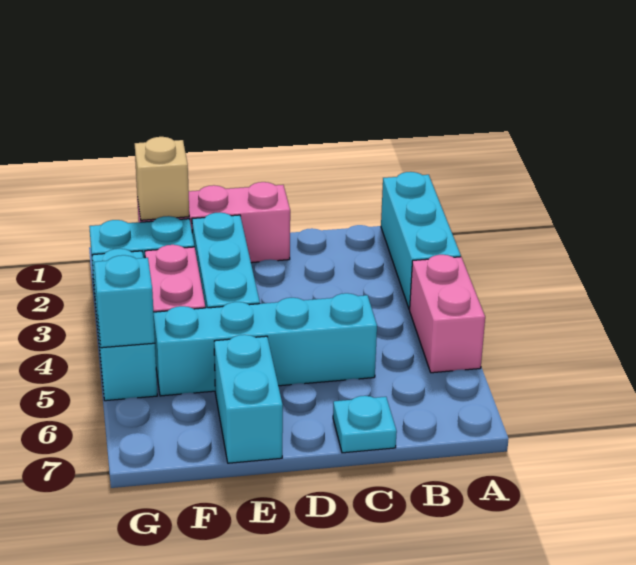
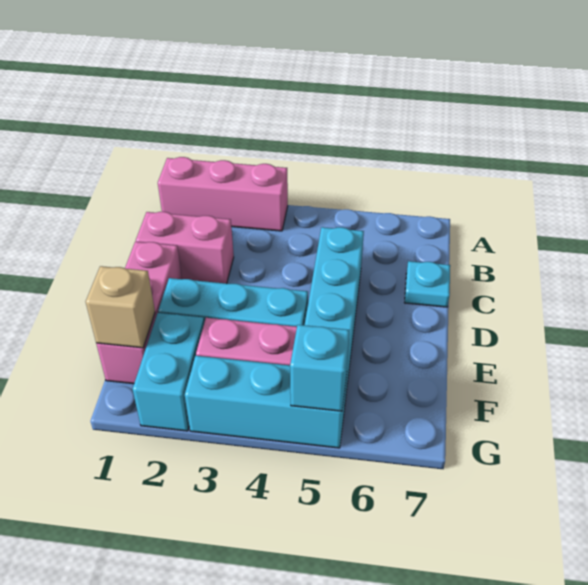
cyan 1x3 brick [381,172,461,310] -> pink 1x3 brick [158,157,288,231]
pink 1x2 brick [410,255,485,373] -> pink 1x2 brick moved to [136,212,234,284]
cyan 1x2 brick [214,335,283,463] -> none

